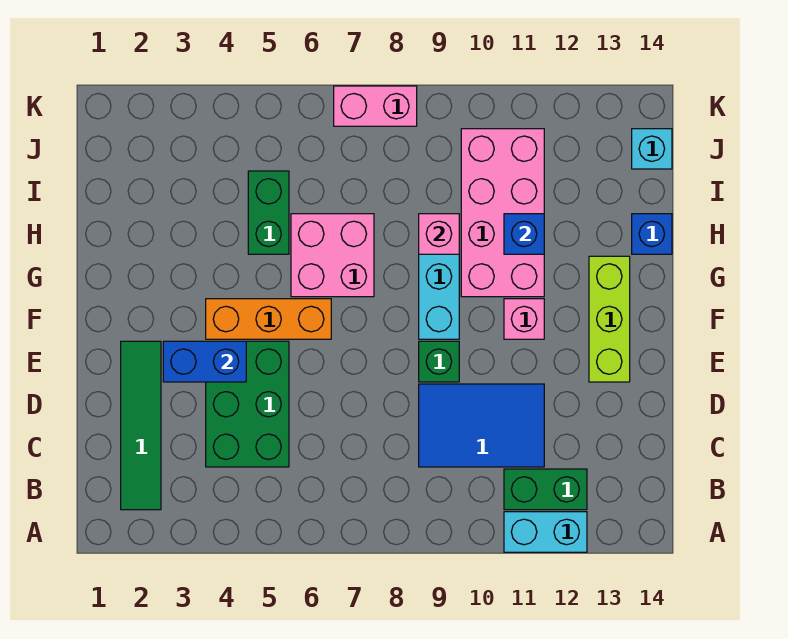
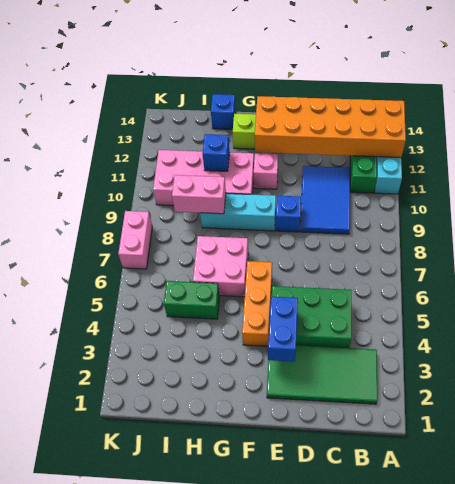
none -> orange 2x6 brick [255,96,406,157]
green 1x4 tile [121,341,161,510] -> green 2x4 tile [267,345,377,404]
green 1x1 brick [419,341,459,382] -> blue 1x1 brick [276,196,301,232]
pink 1x1 brick [419,214,459,254] -> pink 1x2 brick [172,175,226,214]
cyan 1x1 brick [632,129,672,169] -> none

